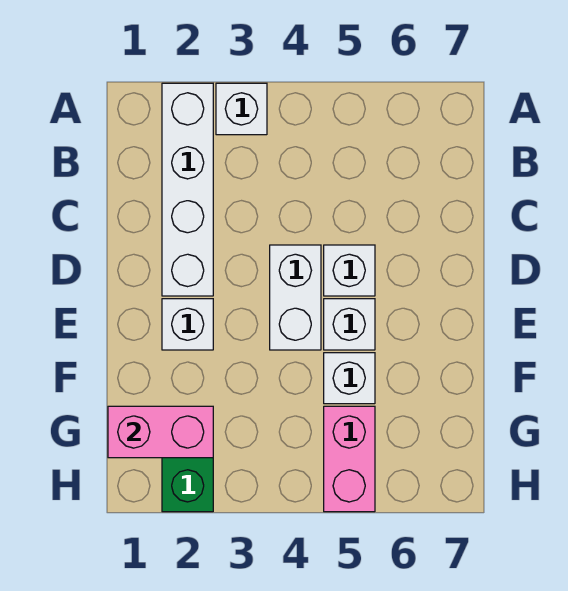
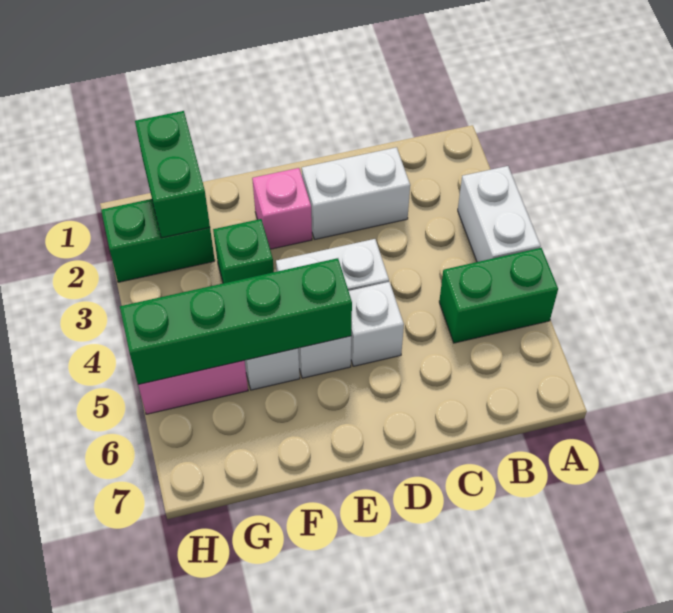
white 1x4 brick [162,83,213,296] -> white 1x2 brick [302,147,410,239]
white 1x1 brick [216,83,267,135] -> white 1x2 brick [458,166,541,262]
none -> green 1x2 brick [439,248,558,343]
white 1x1 brick [162,299,213,350] -> pink 1x1 brick [252,168,312,249]
none -> green 1x4 brick [120,258,352,385]
none -> green 1x1 brick [213,219,274,283]
pink 1x2 brick [108,406,213,458] -> green 1x2 brick [135,111,210,238]

